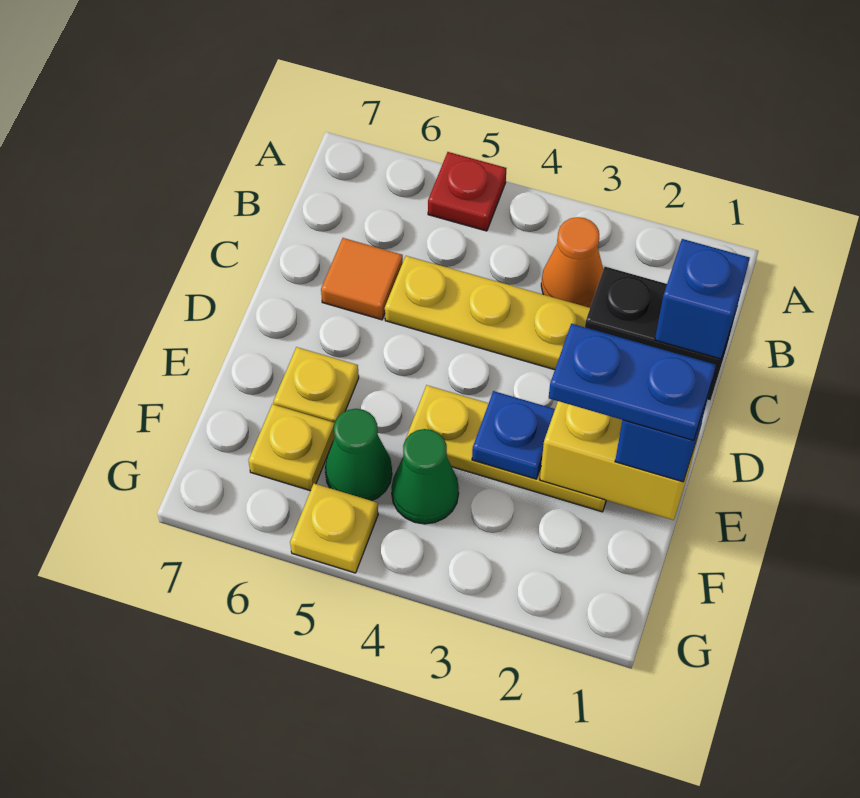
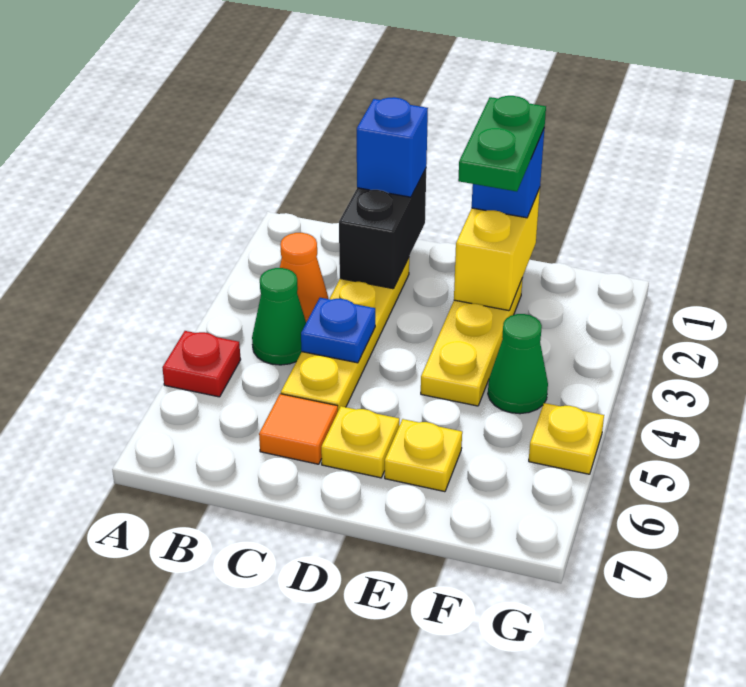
blue 1x2 plate [549,324,716,440] -> green 1x2 plate [458,96,546,191]
blue 1x1 plate [472,391,555,479] -> blue 1x1 plate moved to [301,298,375,363]
green 1x1 cone [325,409,392,501] -> green 1x1 cone moved to [252,268,306,365]
yellow 1x1 plate [248,404,335,491] -> yellow 1x1 plate moved to [321,406,399,478]

